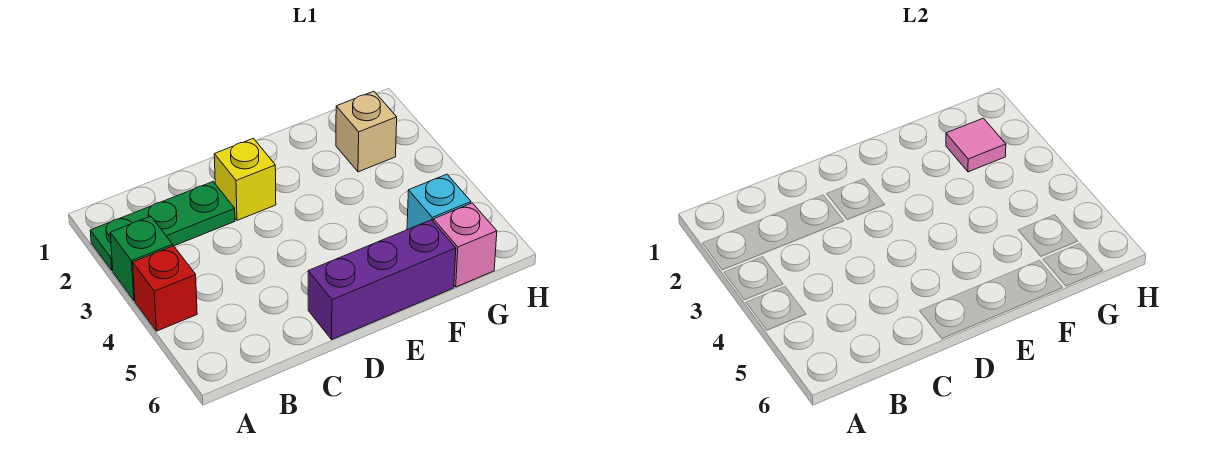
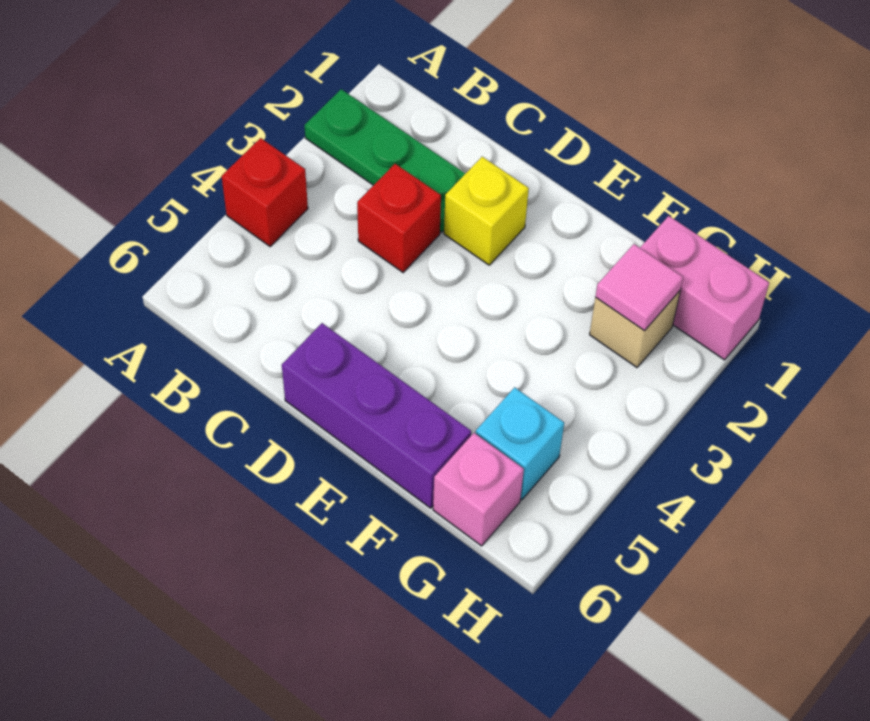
green 1x1 brick [110,216,173,301] -> none
none -> red 1x1 brick [357,164,441,272]
none -> pink 1x2 brick [640,216,769,360]

